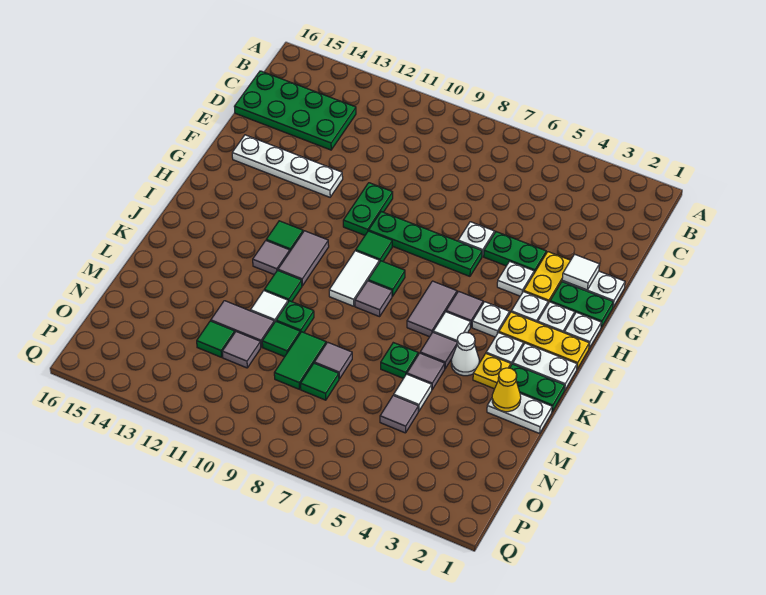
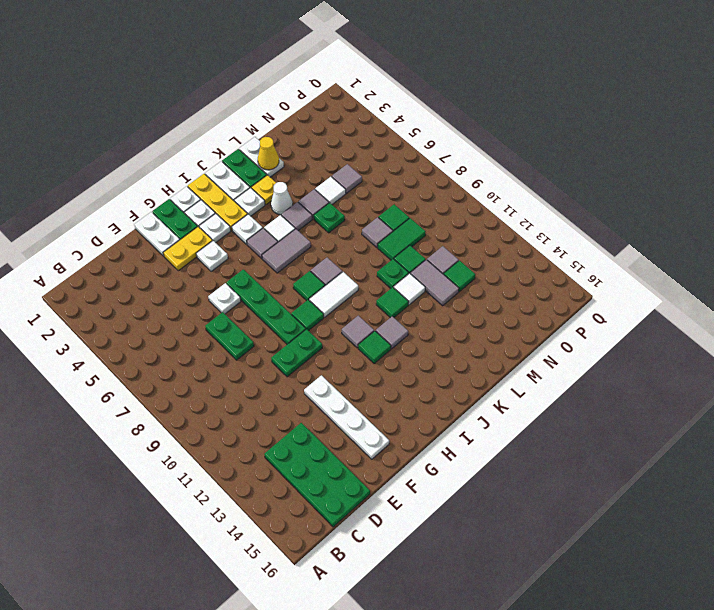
white 1x1 tile [562,254,599,290] -> none
green 1x2 plate [484,232,546,273] -> green 1x2 plate moved to [205,312,254,360]
grey 1x2 tile [278,231,329,286] -> grey 1x1 tile [342,316,374,348]

